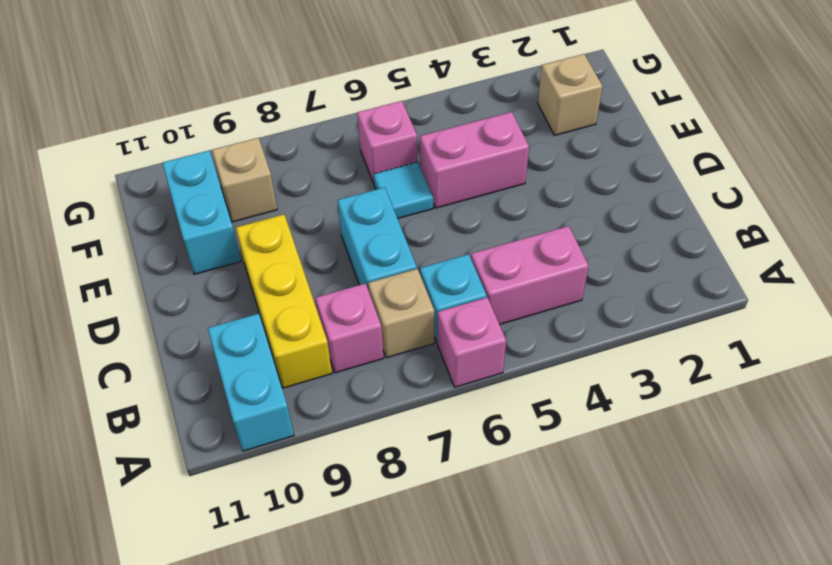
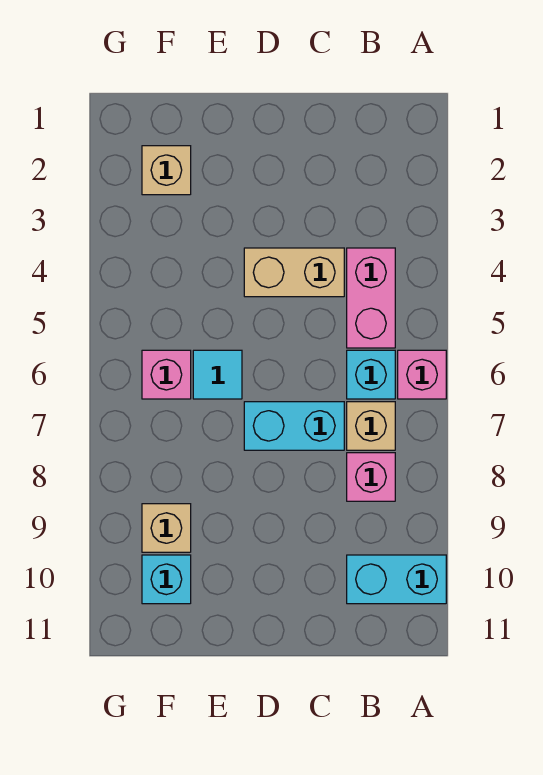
yellow 1x3 brick [236,215,332,388] -> none
none -> tan 1x2 brick [244,248,344,297]
pink 1x2 brick [420,112,529,208] -> none
cyan 1x2 brick [162,150,241,274] -> cyan 1x1 brick [142,555,191,604]

